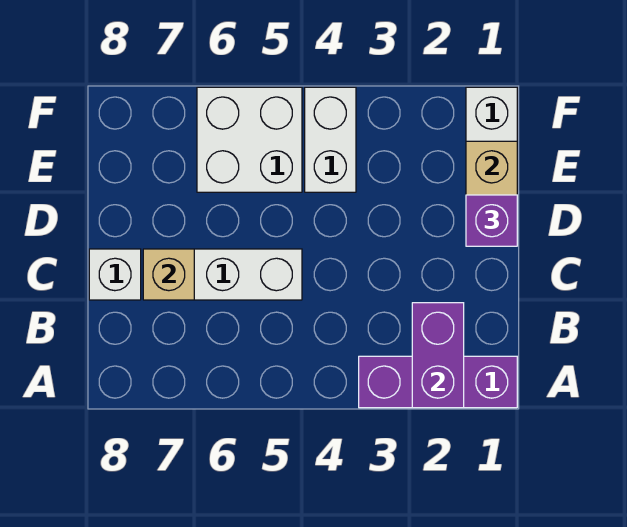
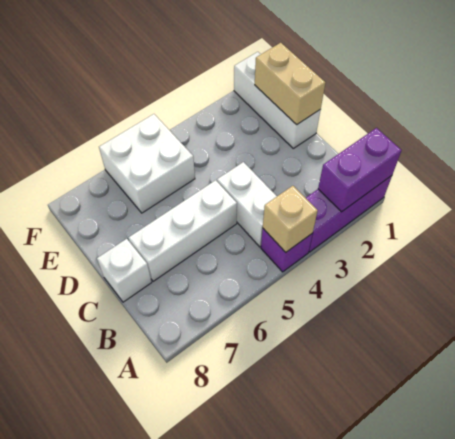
purple 1x2 brick [412,303,464,408] -> purple 1x2 brick turned to [318,128,401,212]
tan 1x1 brick [143,249,194,300] -> tan 1x1 brick moved to [263,186,318,252]
purple 1x1 brick [466,195,517,246] -> purple 1x1 brick moved to [261,229,313,272]
white 1x2 brick [305,87,356,192] -> white 1x2 brick moved to [217,162,277,247]

